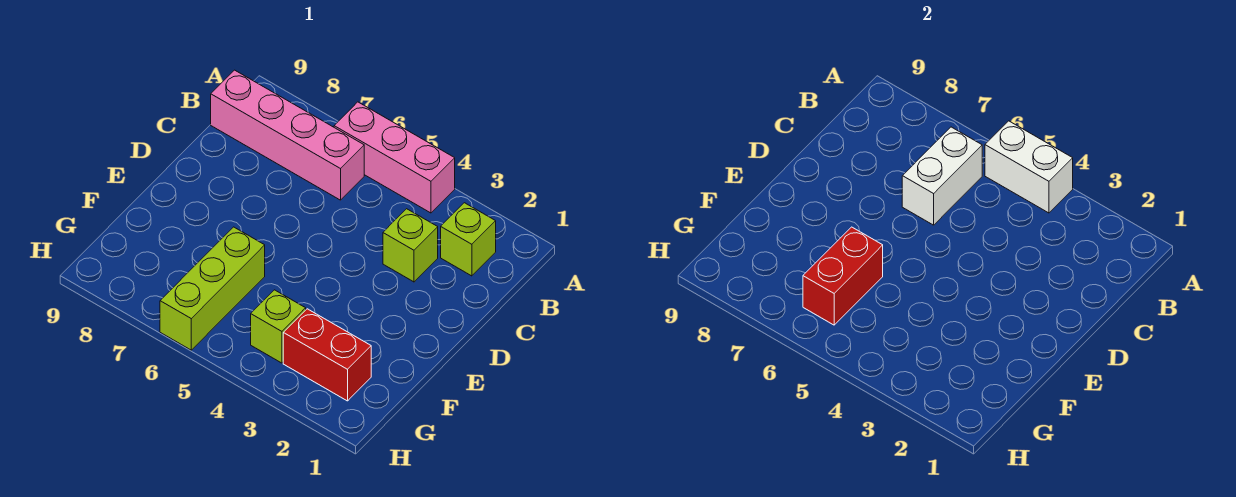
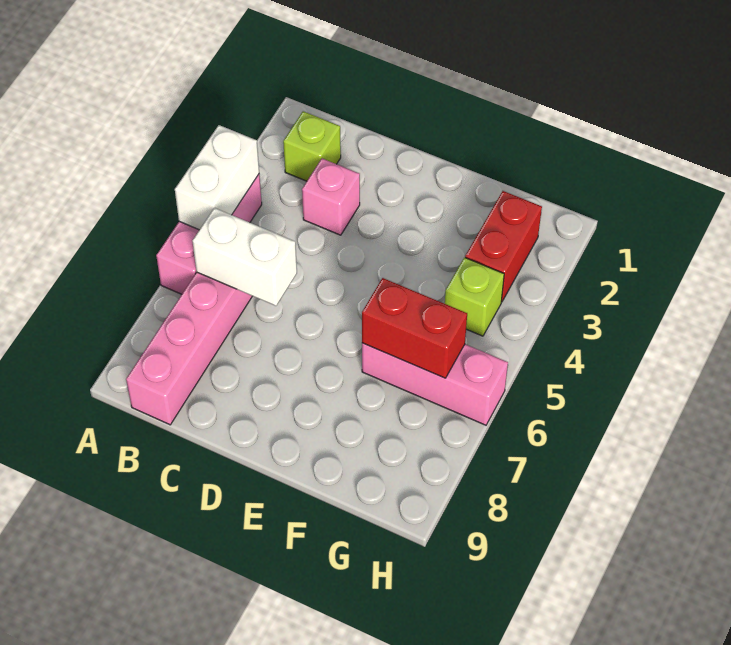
lime 1x1 brick [383,209,438,282] -> pink 1x1 brick [302,159,360,235]
lime 1x3 brick [160,227,265,350] -> pink 1x3 brick [362,343,508,425]

